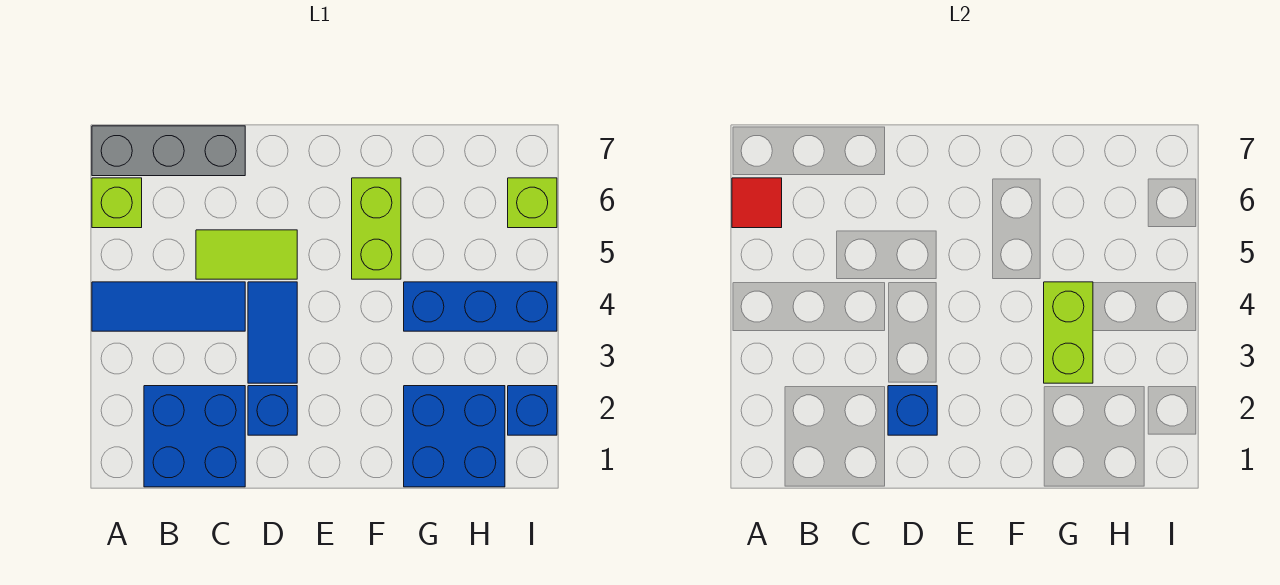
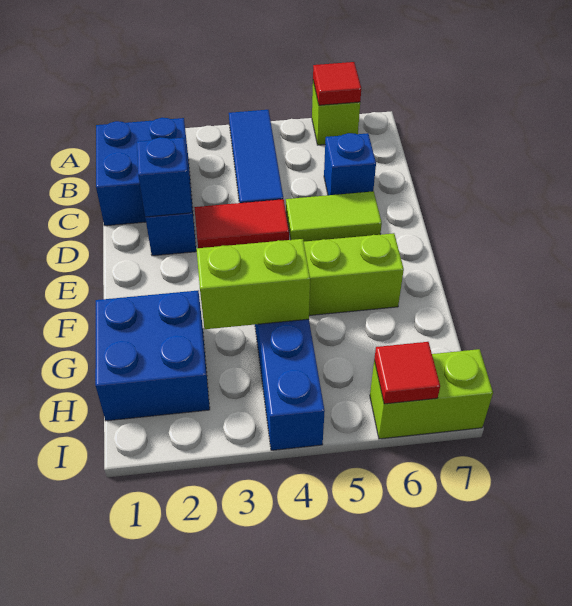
grey 1x3 brick [92,126,245,176] -> none
lime 1x2 tile [196,230,297,279] -> lime 1x2 tile turned to [286,191,382,242]
blue 1x2 tile [248,282,297,383] -> red 1x2 tile [194,199,289,248]
blue 1x1 brick [508,386,557,435] -> blue 1x1 brick moved to [324,133,376,195]
lime 1x1 brick [508,178,557,228] -> lime 1x2 brick [370,349,493,439]
none -> red 1x1 tile [374,342,440,404]

